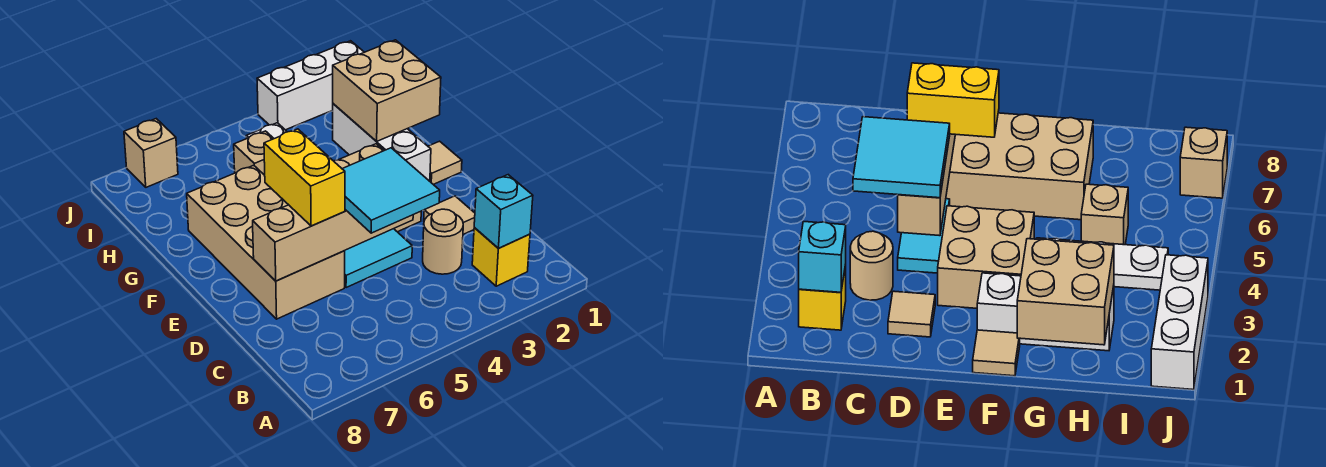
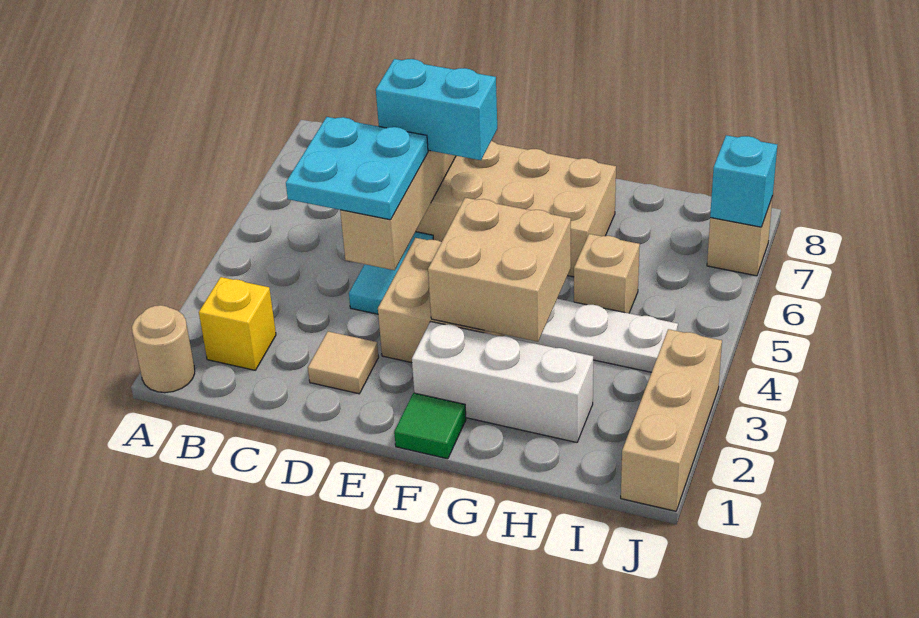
cyan 1x1 brick [474,175,533,248] -> cyan 1x1 brick moved to [710,135,777,227]
tan 1x1 round brick [423,209,463,274] -> tan 1x1 round brick moved to [132,305,195,393]
cyan 2x2 tile [343,148,440,233] -> cyan 2x2 plate [286,117,428,220]
yellow 1x2 brick [264,129,345,226] -> cyan 1x2 brick [376,59,497,160]
tan 1x1 tile [428,141,462,184] -> green 1x1 tile [394,393,466,459]
tan 2x2 brick [333,40,441,141] -> tan 2x2 brick moved to [428,198,571,342]
white 1x3 brick [257,41,364,130] -> tan 1x3 brick [621,329,722,511]

